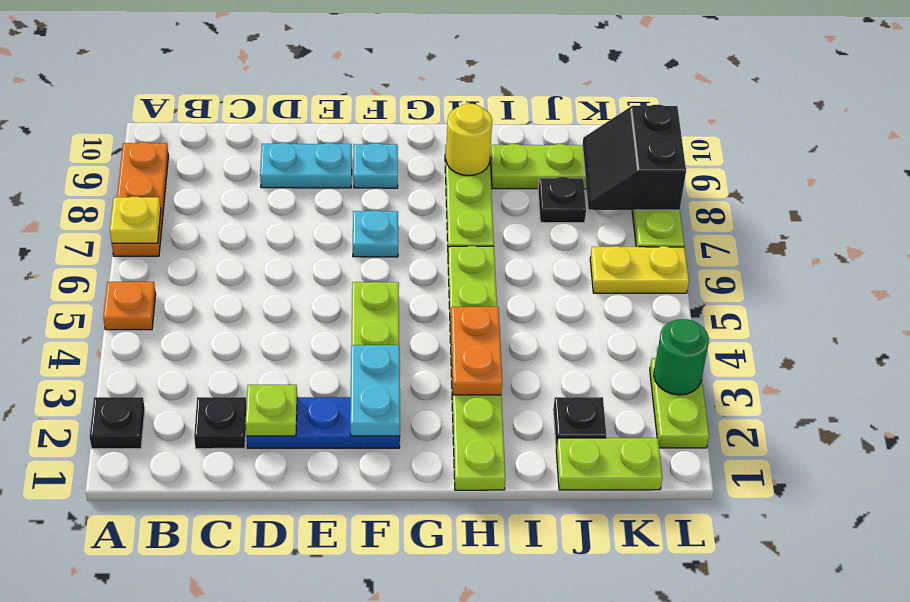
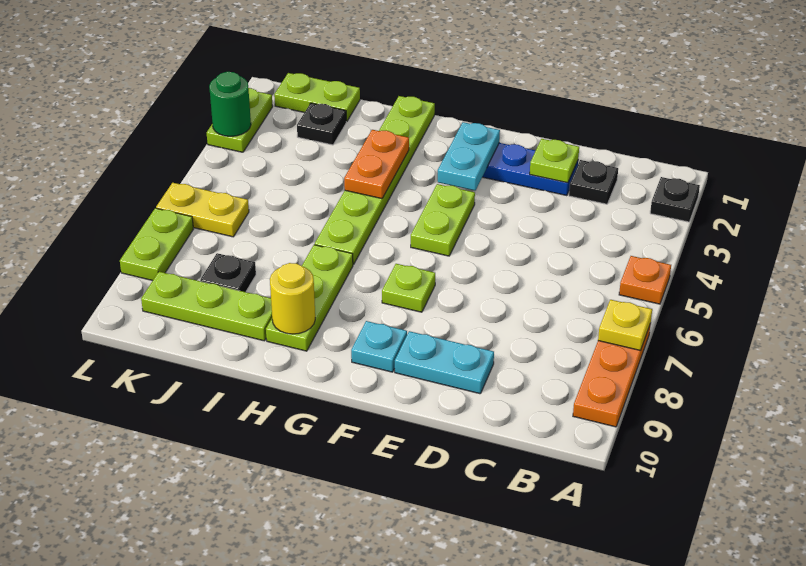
cyan 1x1 plate [353,211,398,257] -> lime 1x1 plate [382,264,435,312]
black 2x2 slope [583,105,686,210] -> none

